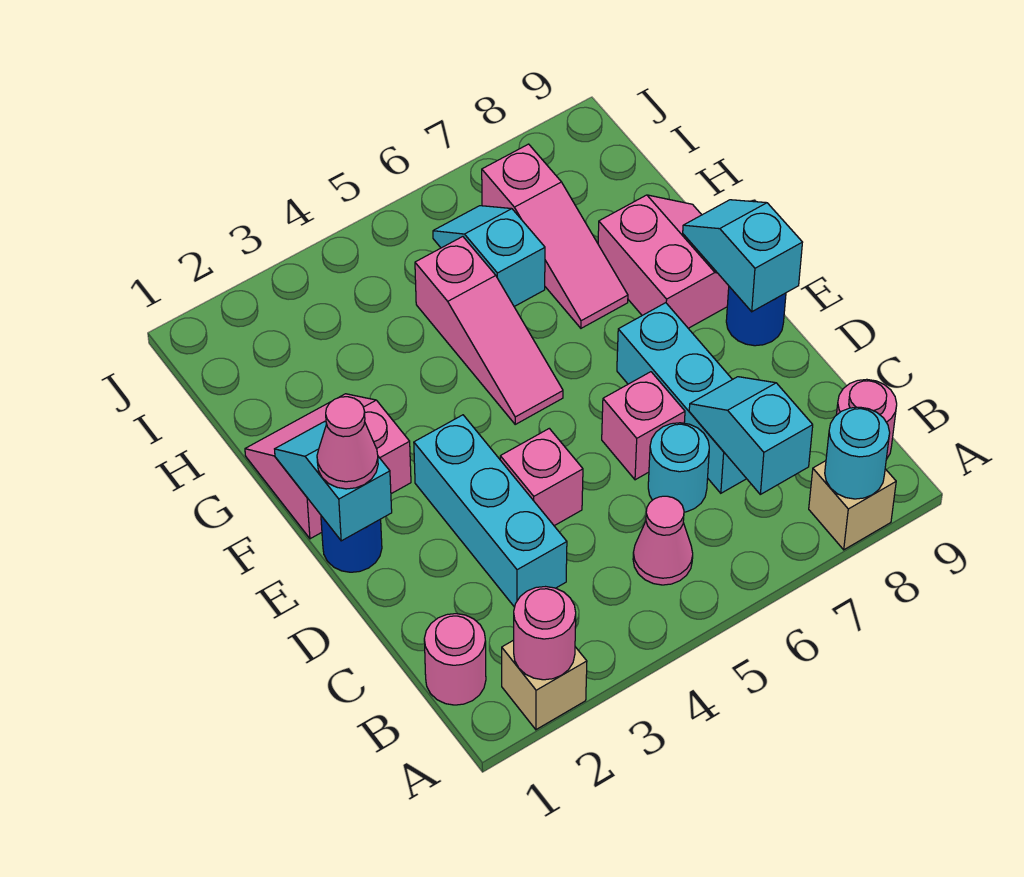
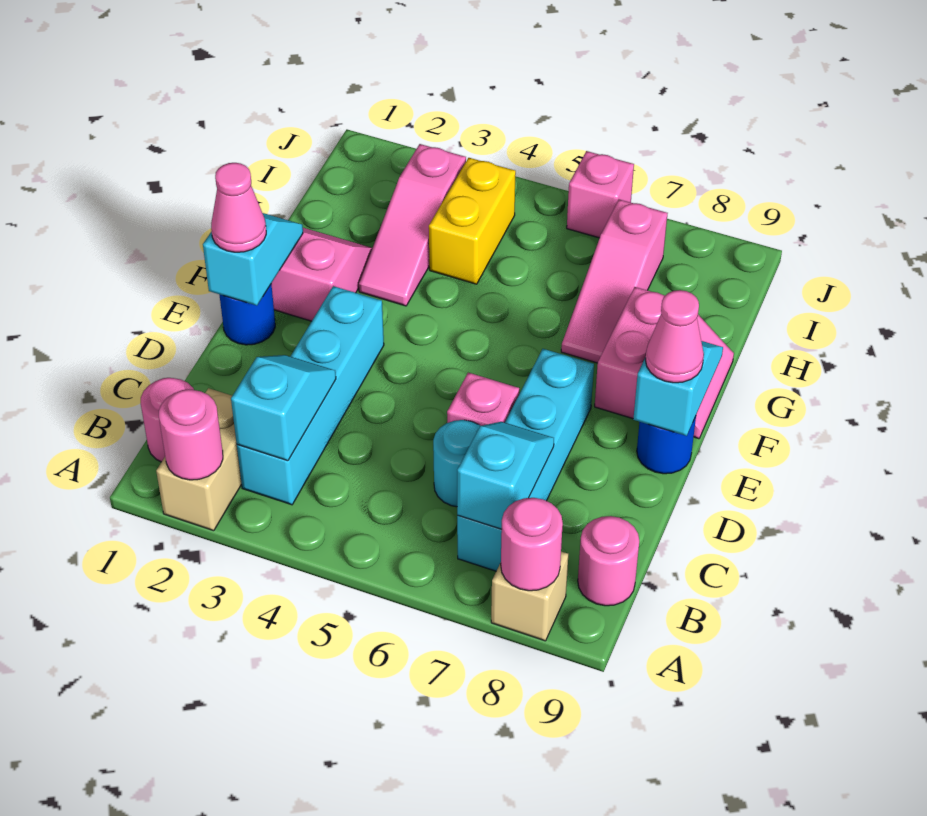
tan 1x1 brick [502,640,587,730] -> tan 1x2 brick [156,388,242,531]
cyan 1x1 round brick [825,407,890,499] -> pink 1x1 round brick [501,498,563,591]
pink 1x1 cone [633,496,693,585] -> pink 1x1 cone moved to [645,290,704,383]
cyan 1x3 brick [414,415,567,607] -> cyan 1x4 brick [237,286,384,505]
cyan 1x3 brick [617,303,746,493] -> cyan 1x4 brick [457,349,594,571]
pink 1x1 brick [500,428,583,526] -> pink 1x1 brick moved to [567,151,634,238]
pink 1x3 slope [415,237,563,424] -> pink 1x3 slope moved to [359,144,466,306]
none -> yellow 1x2 brick [429,158,516,284]
cyan 1x2 slope [433,206,545,307] -> cyan 1x2 slope moved to [231,355,336,461]

